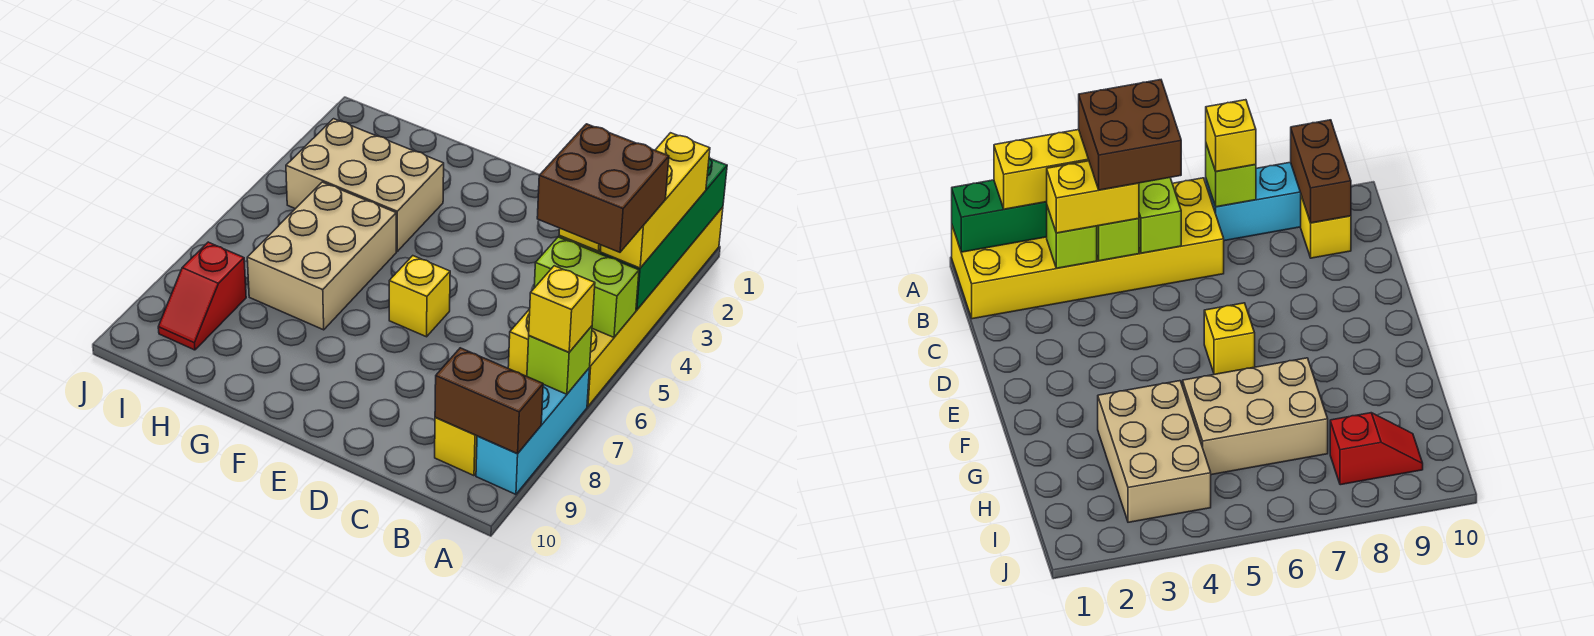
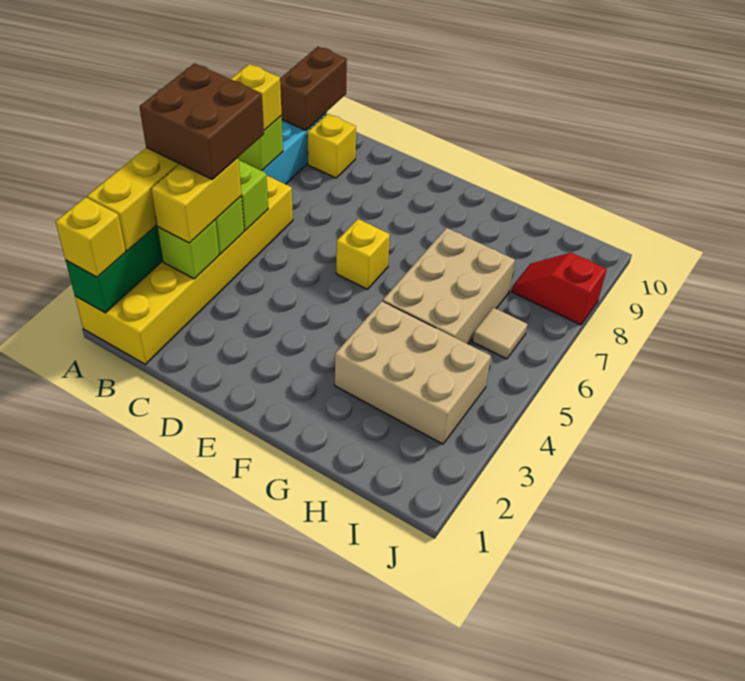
none -> yellow 1x1 brick [56,197,126,277]
brown 1x2 brick [435,348,543,454] -> brown 1x2 brick turned to [280,47,347,130]
none -> tan 1x1 tile [473,307,527,359]
red 1x2 slope [158,242,246,350] -> red 1x2 slope turned to [512,253,607,325]

